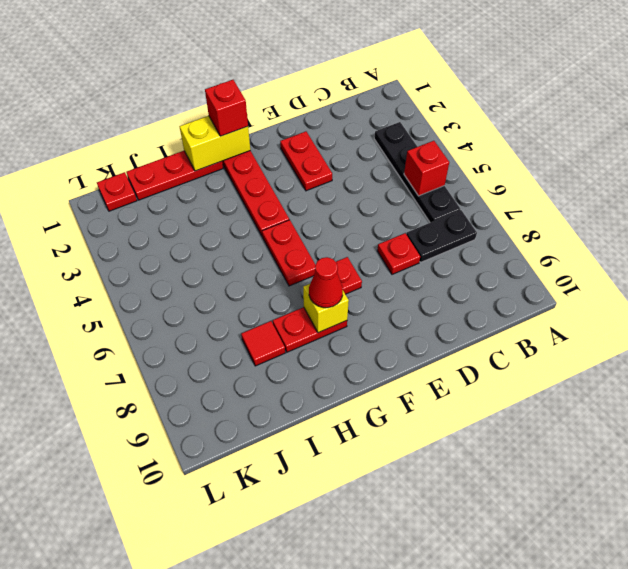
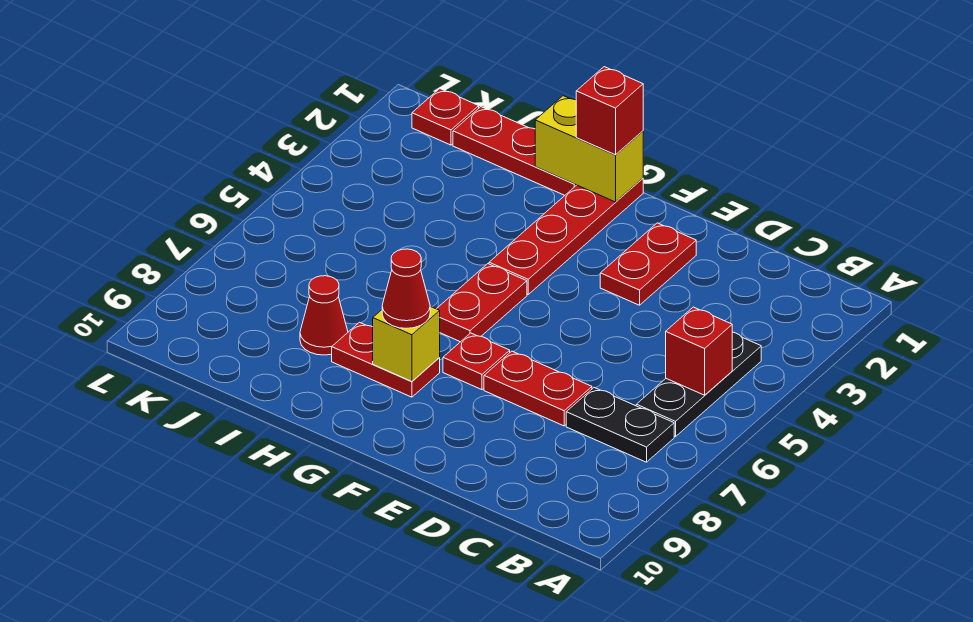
black 1x4 plate [374,122,460,223] -> black 1x3 plate [636,332,761,437]
red 1x1 plate [377,233,420,274] -> red 1x2 plate [484,351,592,426]
red 1x1 tile [241,321,285,366] -> red 1x1 cone [300,276,348,355]

